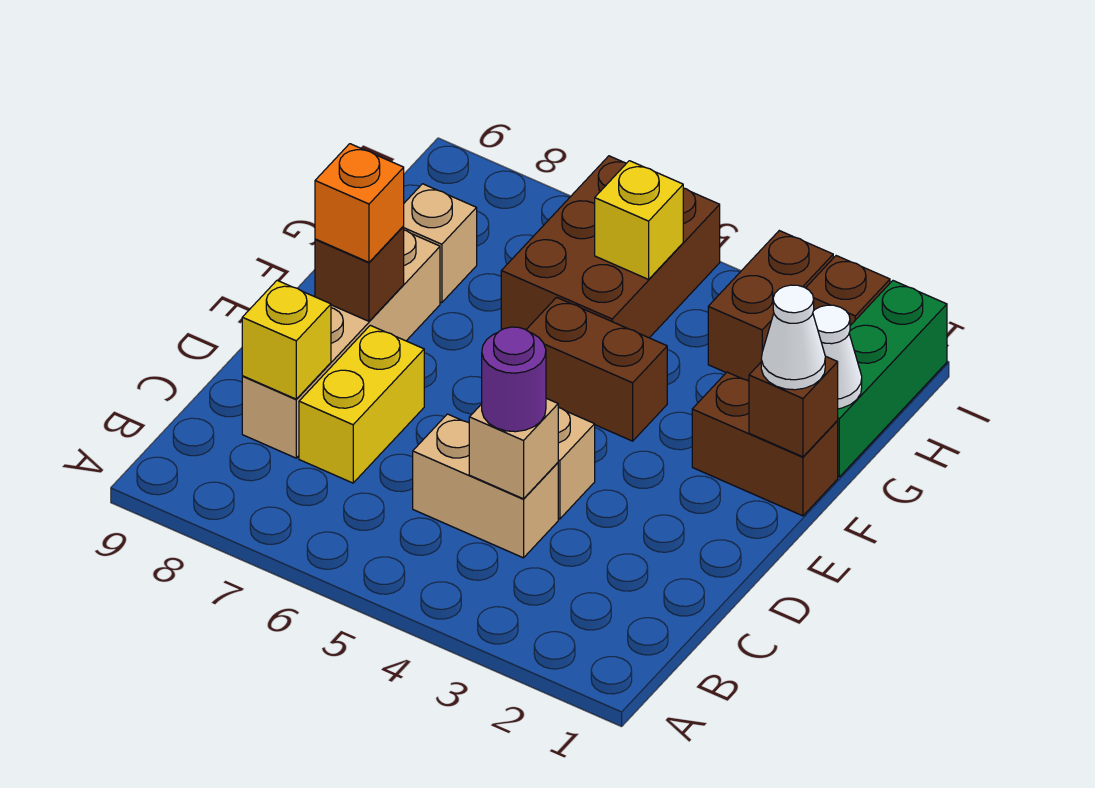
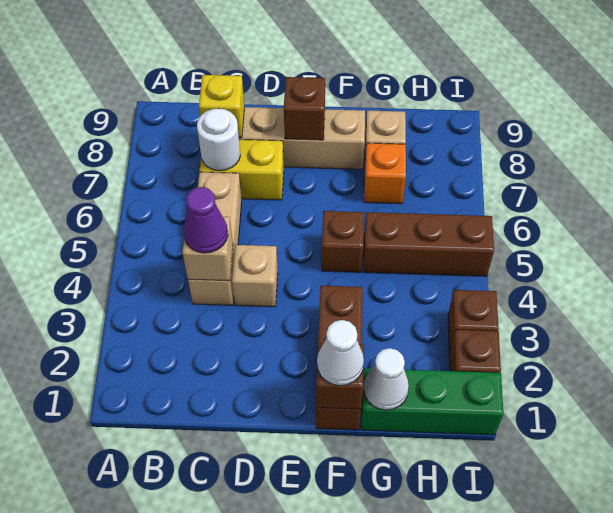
tan 1x2 brick [413,414,558,558] -> tan 1x3 brick [188,172,242,305]
purple 1x1 round brick [482,327,546,432] -> purple 1x1 cone [184,187,228,253]
none -> white 1x1 round brick [197,108,240,171]
orange 1x1 brick [315,144,404,262] -> orange 1x1 brick moved to [364,143,406,204]
brown 1x2 brick [692,372,838,516] -> brown 1x3 brick [316,286,363,430]
brown 1x2 brick [526,297,667,441] -> brown 1x1 brick [322,211,364,272]
brown 2x3 brick [501,156,720,338] -> brown 1x3 brick [363,212,494,276]
brown 1x2 brick [708,231,833,381] -> brown 1x1 brick [448,290,499,351]
yellow 1x1 brick [595,161,683,279] -> none

